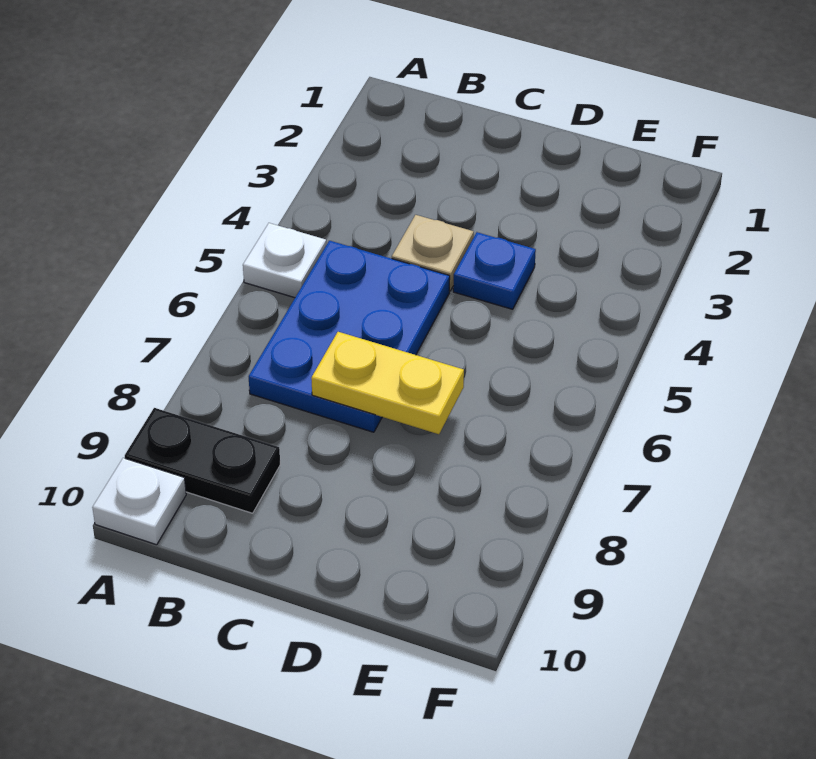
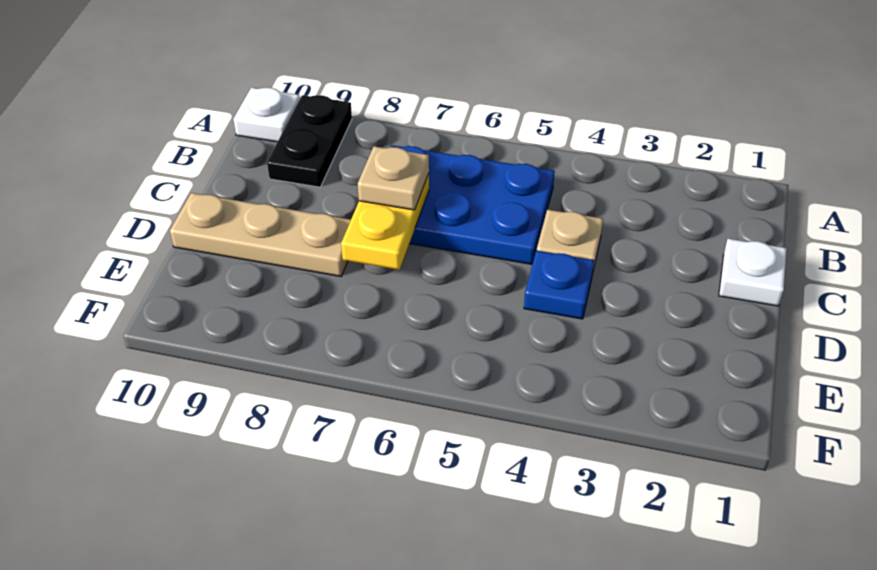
white 1x1 plate [243,223,326,298] -> white 1x1 plate moved to [719,239,787,306]
none -> tan 1x1 plate [358,146,429,210]
none -> tan 1x3 plate [170,193,351,276]

